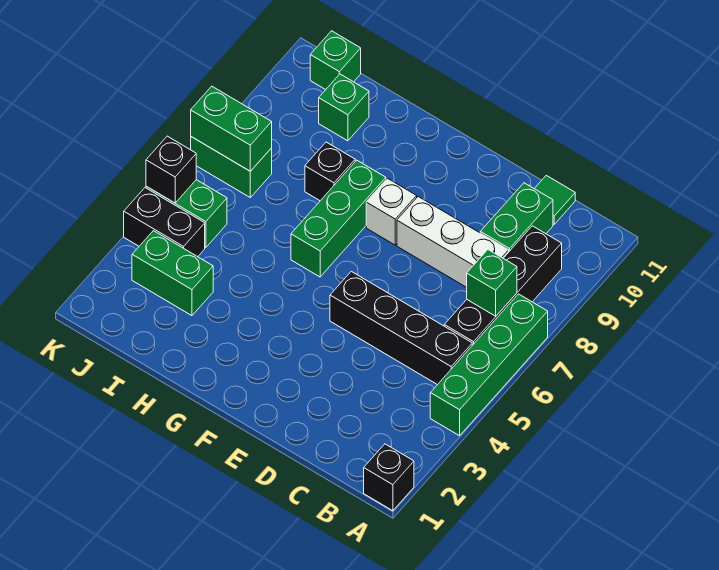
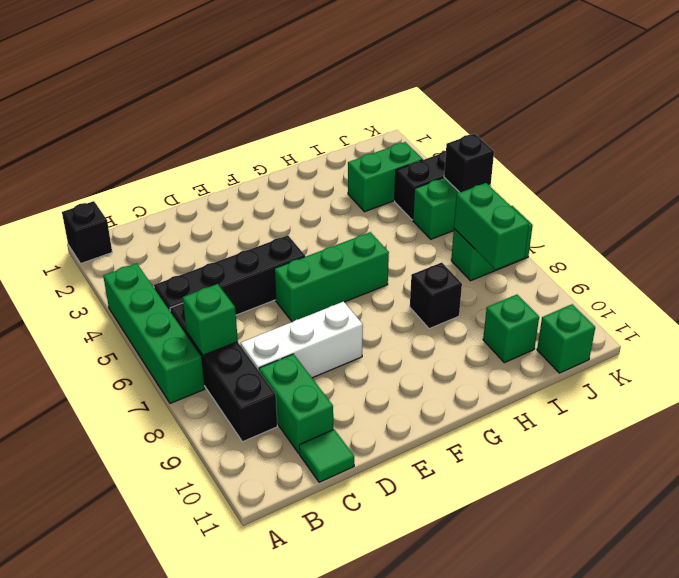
white 1x1 brick [366,178,417,245] -> none
green 1x3 brick [291,160,386,277] -> green 1x3 brick turned to [274,232,389,322]
green 1x2 brick [191,86,272,171] -> green 1x2 brick turned to [454,183,529,269]

